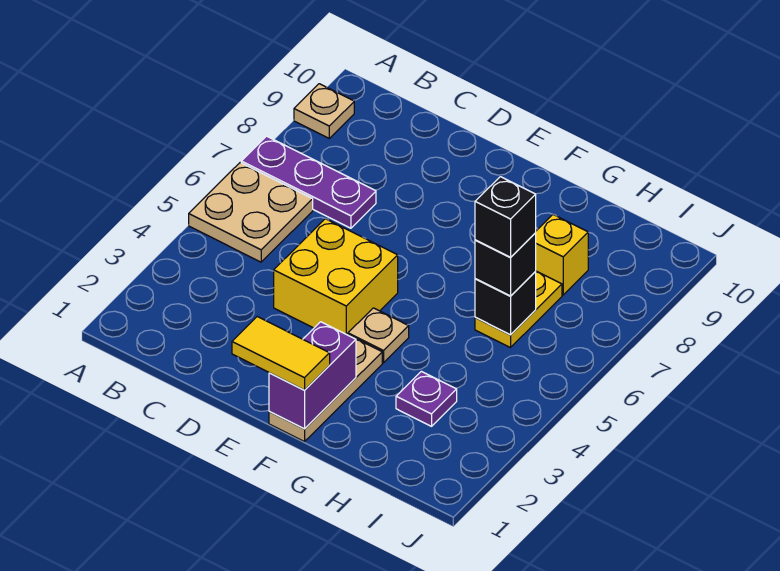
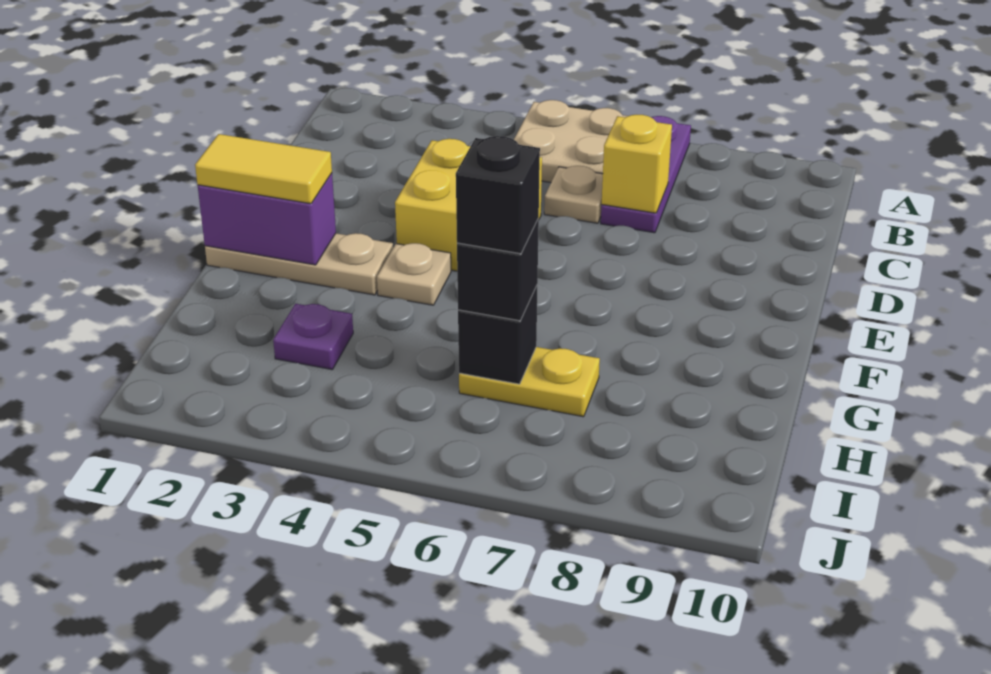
tan 1x1 plate [294,84,354,138] -> tan 1x1 plate moved to [544,166,603,223]
yellow 1x2 tile [232,317,330,390] -> yellow 1x2 tile turned to [195,134,332,204]
yellow 1x1 brick [536,214,588,295] -> yellow 1x1 brick moved to [602,115,672,213]

